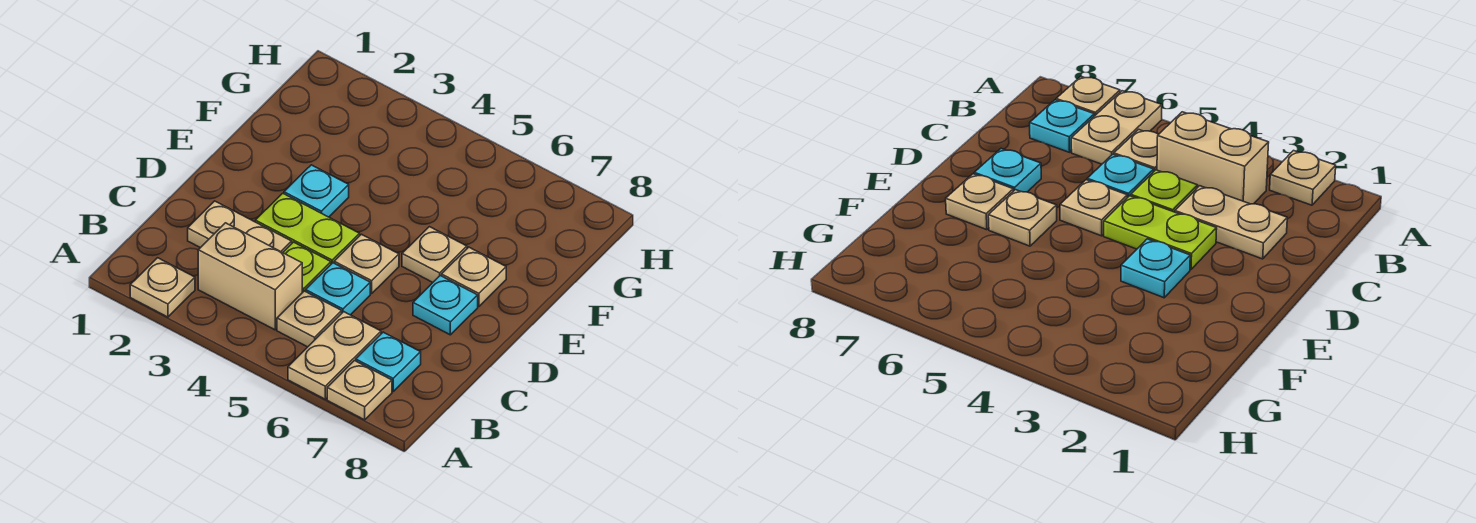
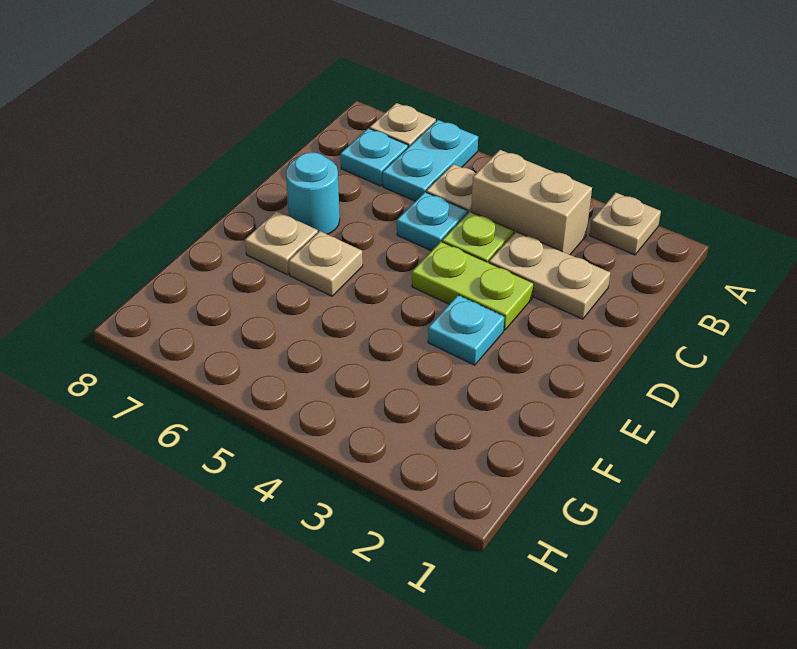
tan 1x2 plate [288,312,381,399] -> cyan 1x2 plate [383,120,478,201]
tan 1x1 plate [334,234,399,294] -> none
cyan 1x1 plate [413,276,478,335] -> cyan 1x1 round brick [286,152,340,234]

